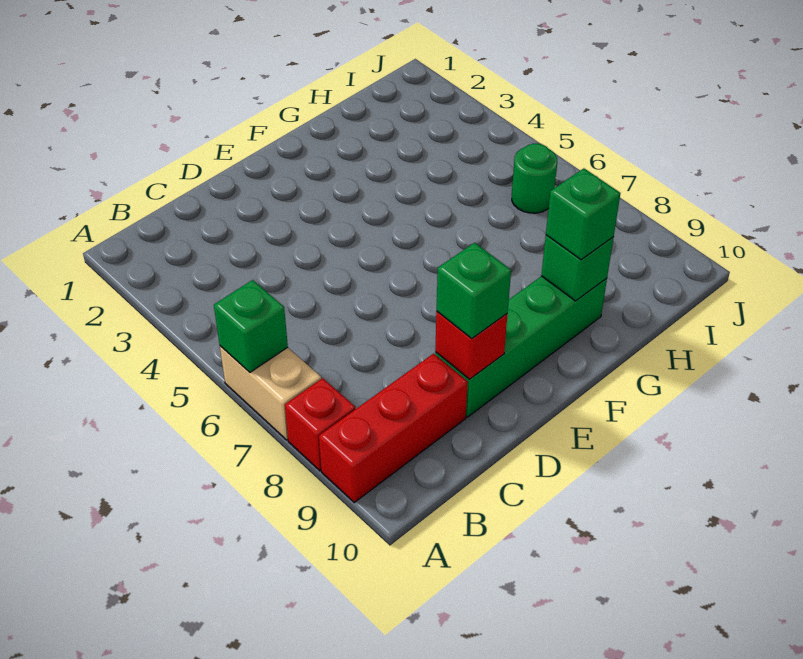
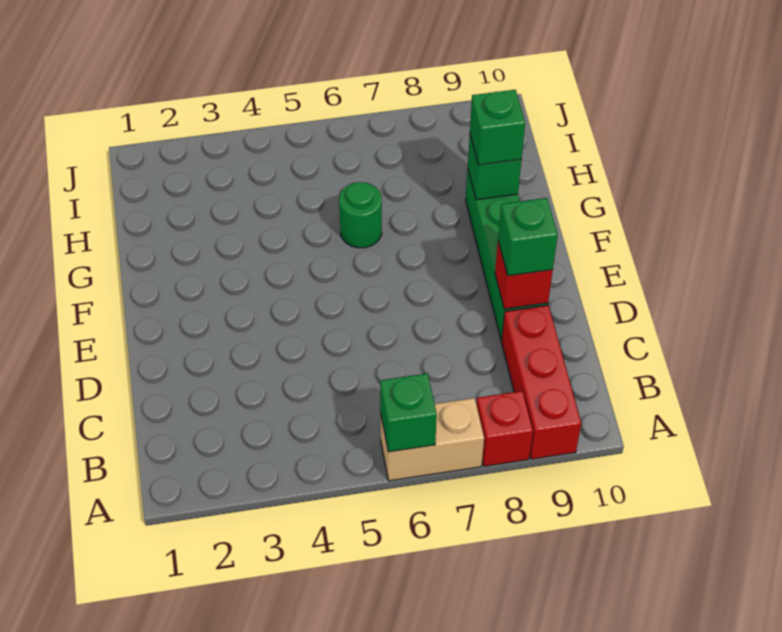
green 1x1 round brick [512,144,557,213] -> green 1x1 round brick moved to [339,182,382,248]

